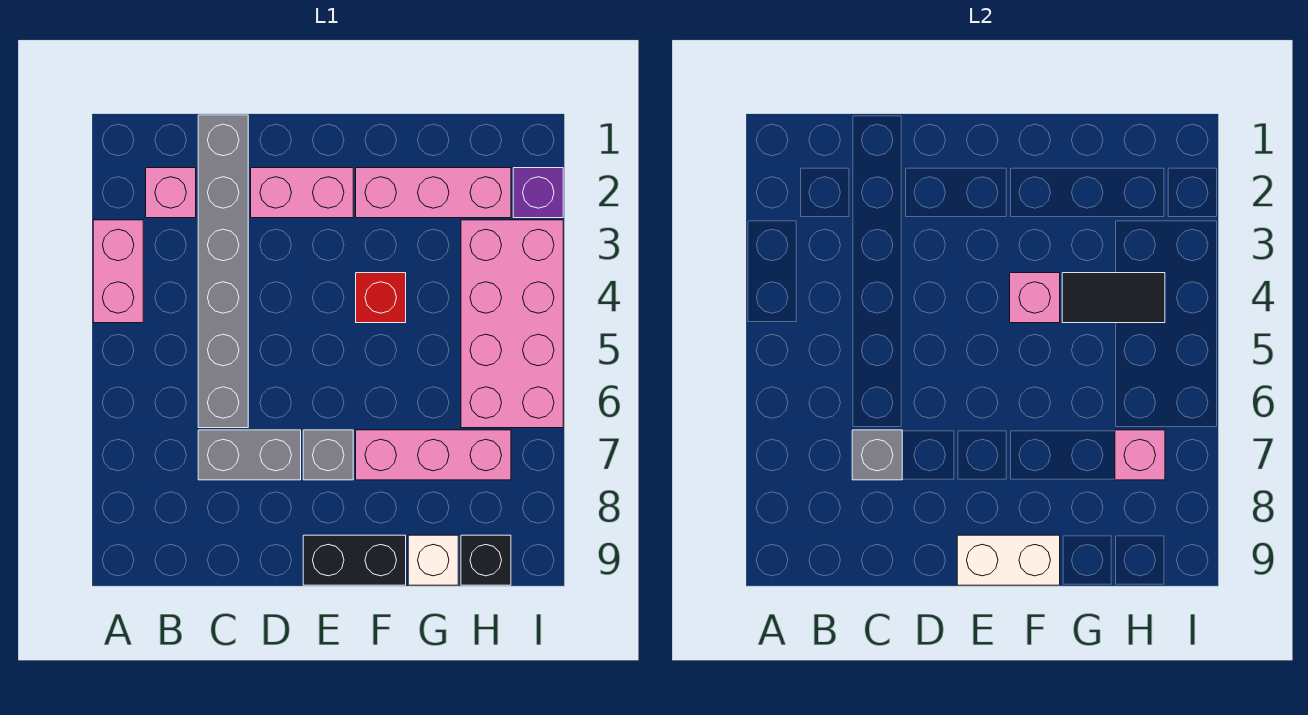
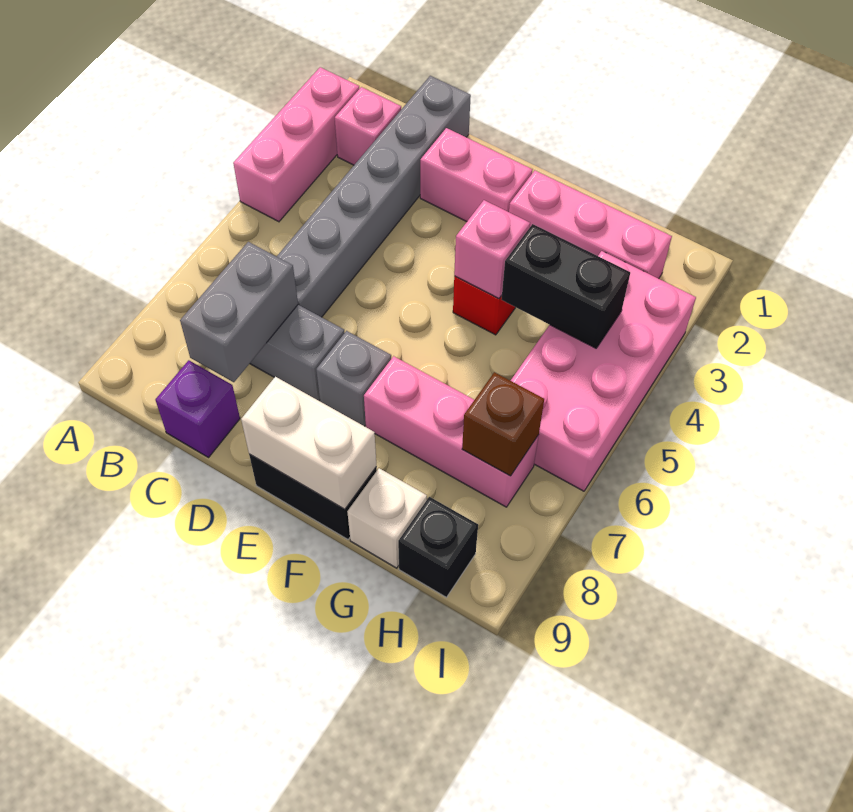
pink 1x2 brick [93,220,143,323] -> pink 1x3 brick [233,67,359,222]
grey 1x1 brick [852,430,902,480] -> grey 1x2 brick [180,242,298,382]
black 1x2 tile [1062,273,1165,323] -> black 1x2 brick [501,224,630,348]
pink 1x1 brick [1115,430,1165,480] -> brown 1x1 brick [462,372,544,476]
purple 1x1 brick [513,168,563,218] -> purple 1x1 brick moved to [155,360,240,457]

